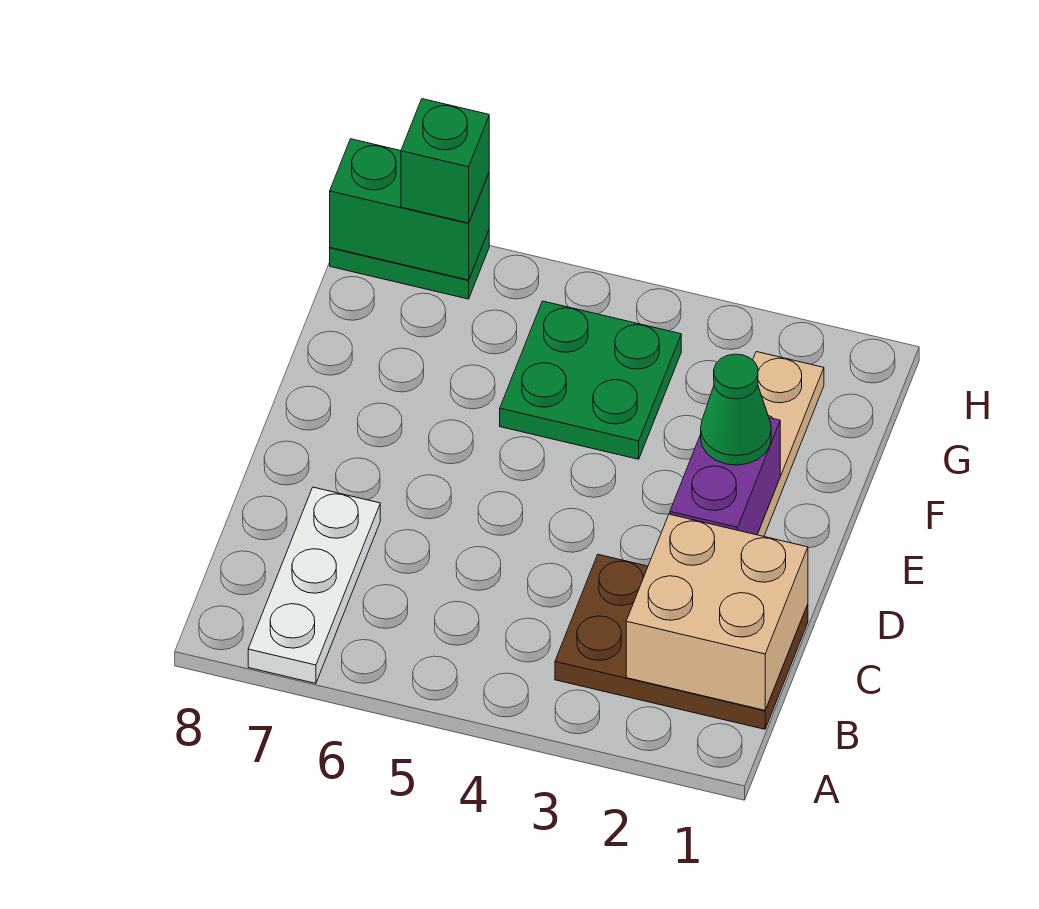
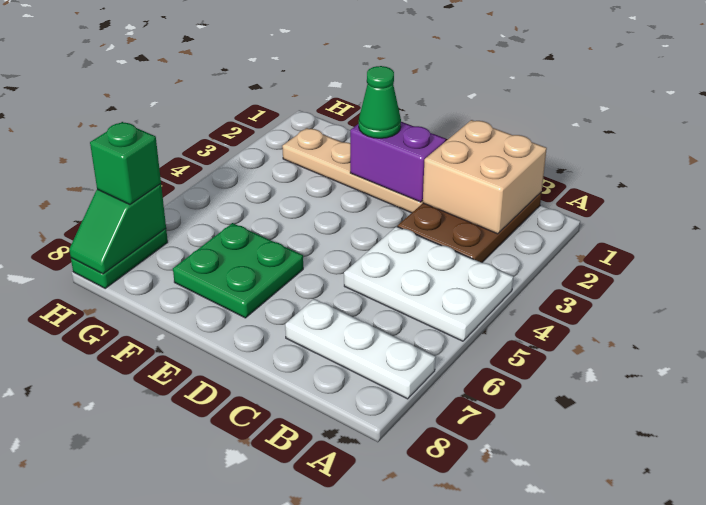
none -> white 2x3 plate [344,227,513,341]
green 2x2 plate [500,301,681,459] -> green 2x2 plate moved to [173,223,303,318]
green 1x2 brick [330,139,489,280] -> green 1x2 slope [69,184,166,274]

